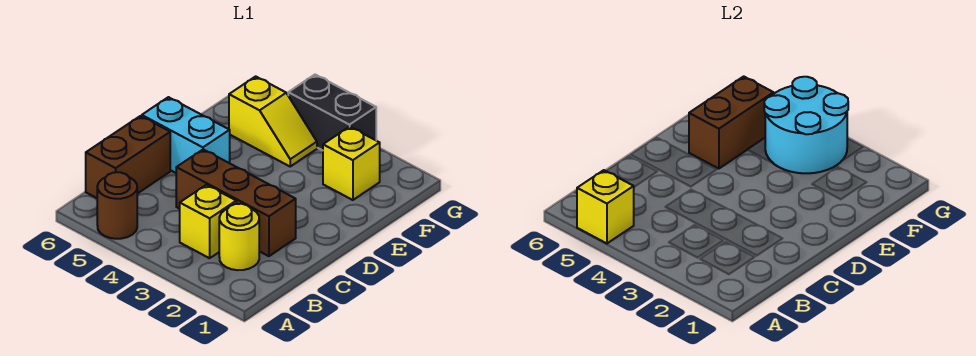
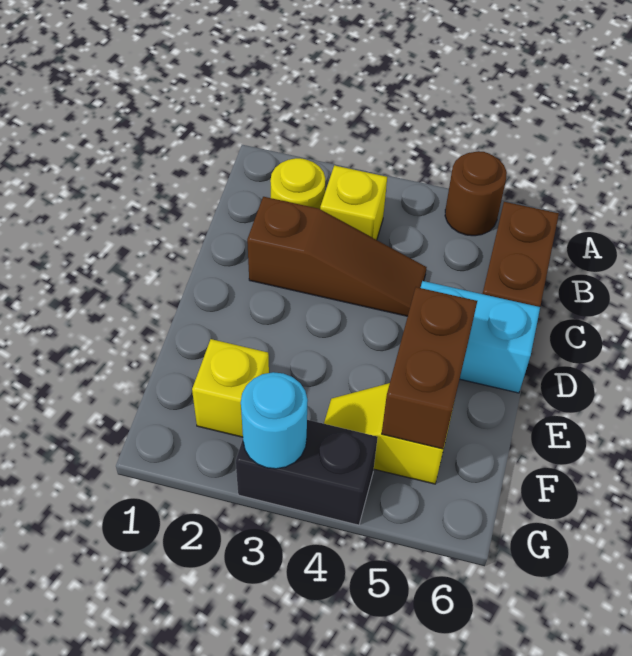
yellow 1x1 brick [577,170,634,243] -> none
brown 1x3 brick [176,149,296,256] -> brown 1x3 slope [247,197,427,316]
cyan 2x2 round brick [764,77,848,173] -> cyan 1x1 round brick [241,372,308,469]

